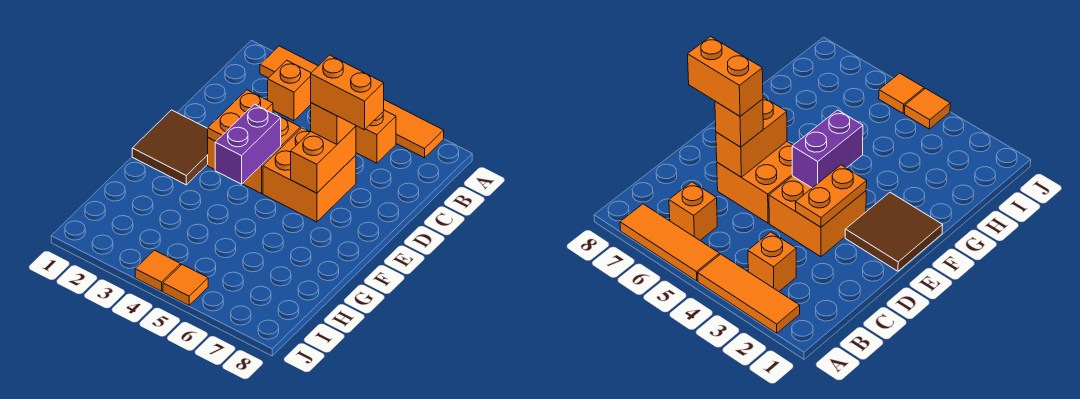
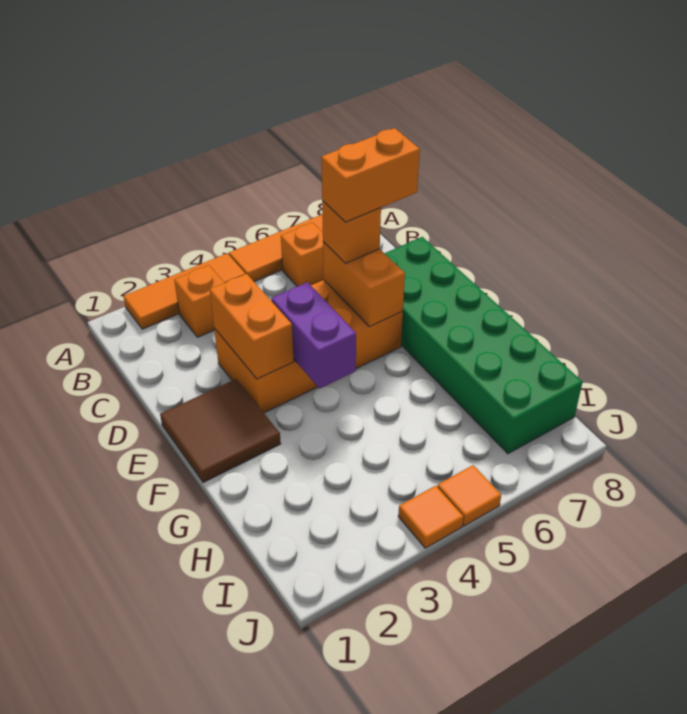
orange 1x2 plate [208,90,273,141] -> orange 1x2 brick [210,274,294,379]
none -> green 2x6 brick [384,237,583,454]

